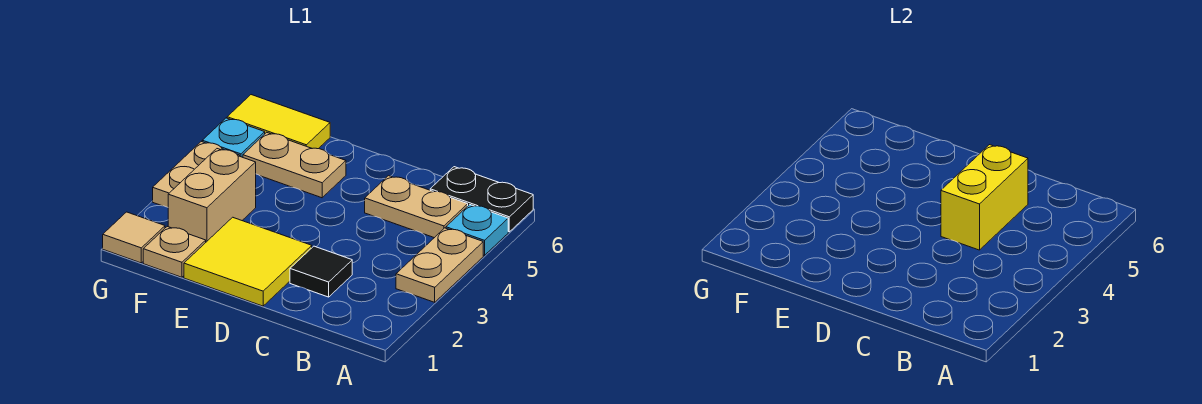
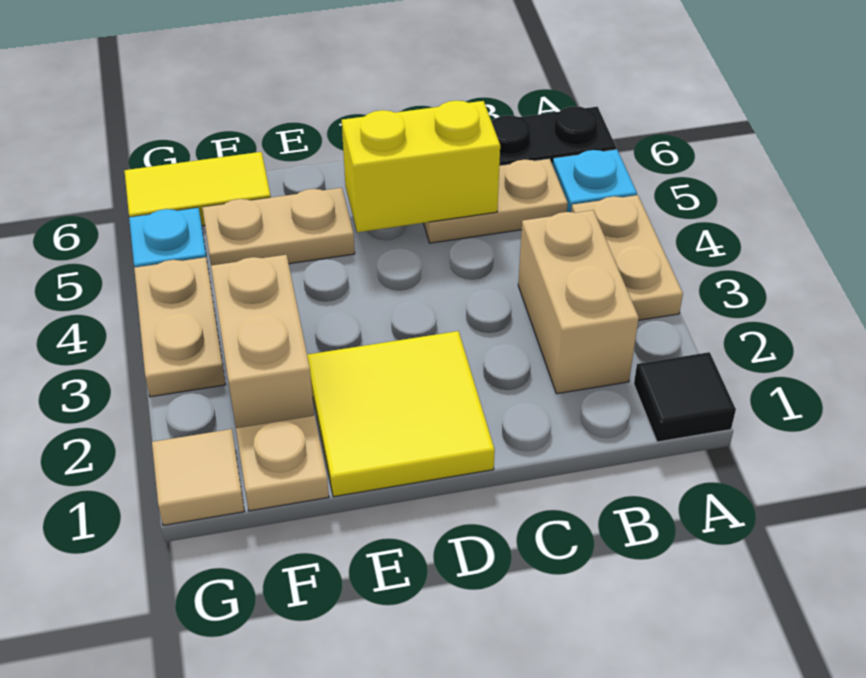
none -> tan 1x2 brick [518,210,639,394]
black 1x1 tile [290,246,352,297] -> black 1x1 tile moved to [634,352,736,442]
yellow 1x2 brick [941,145,1028,250] -> yellow 1x2 brick turned to [342,100,500,232]

